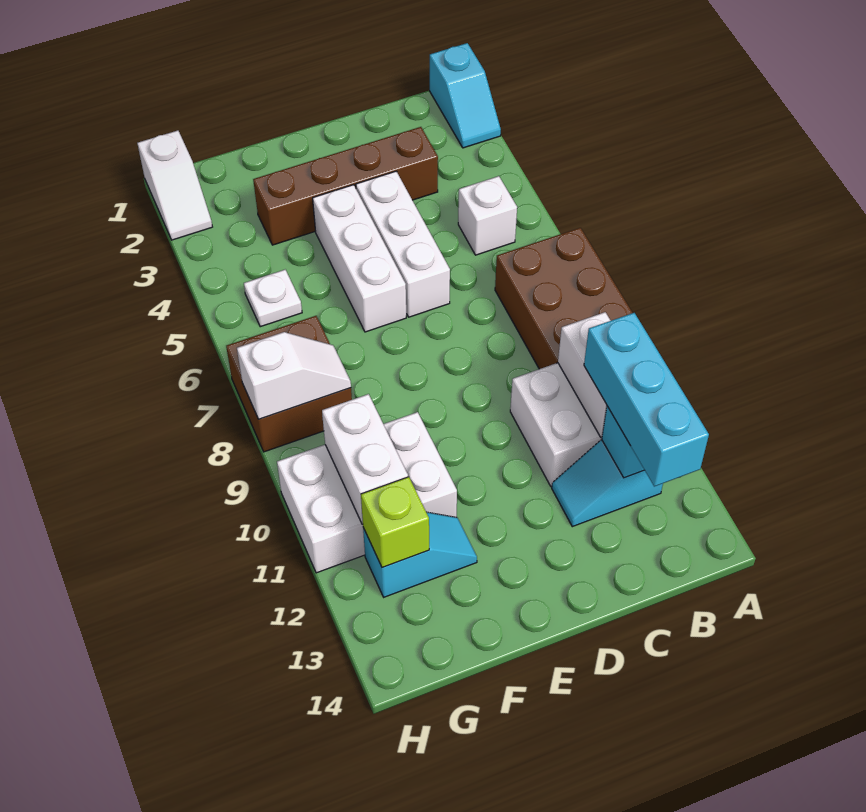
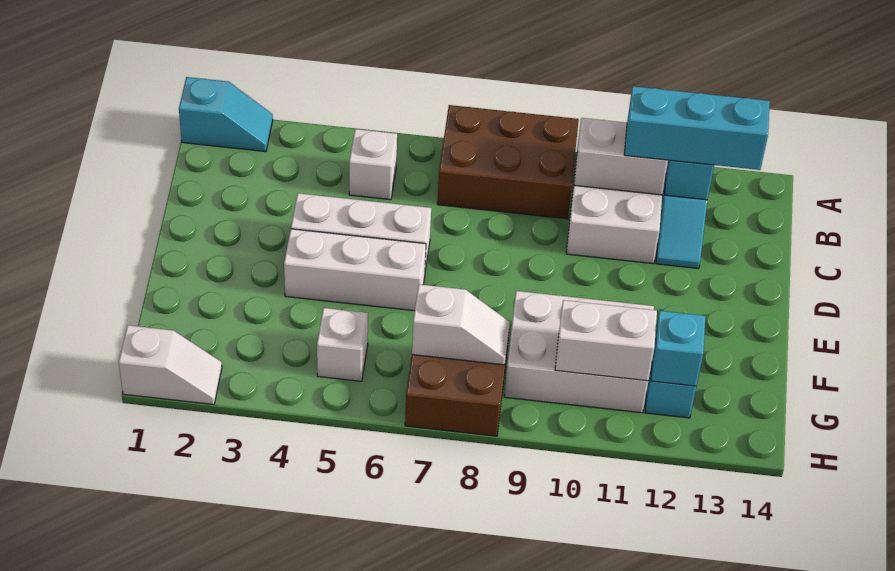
brown 1x4 brick [253,127,438,245] -> none
white 2x3 brick [277,412,457,573] -> white 2x3 brick turned to [504,291,654,413]
white 1x1 plate [244,270,302,327] -> white 1x1 brick [317,308,368,381]
white 1x2 slope [237,332,351,419] -> white 1x2 slope turned to [412,284,510,365]
lime 1x1 brick [361,477,429,568] -> cyan 1x1 brick [651,311,705,386]

